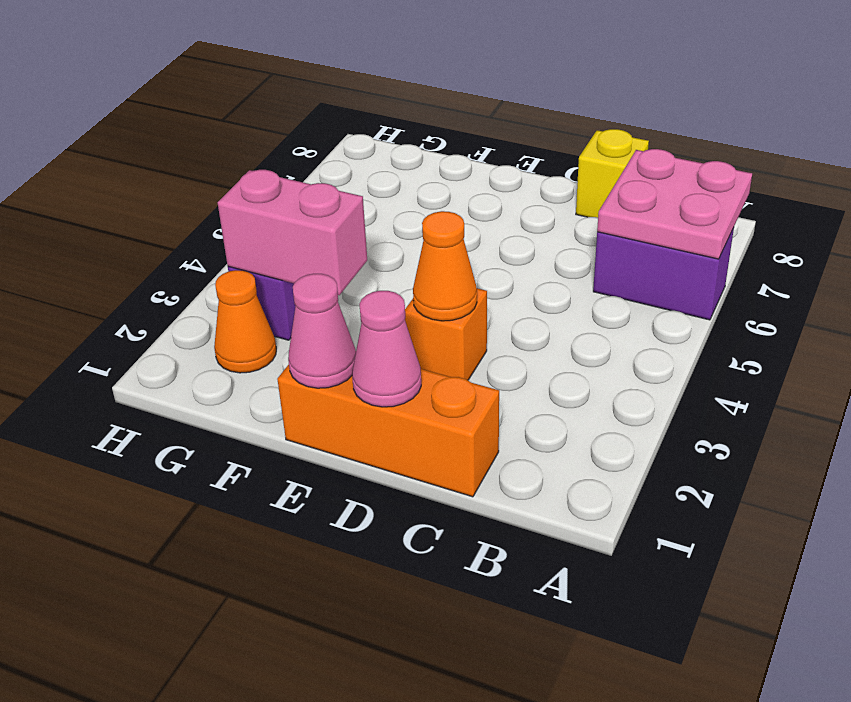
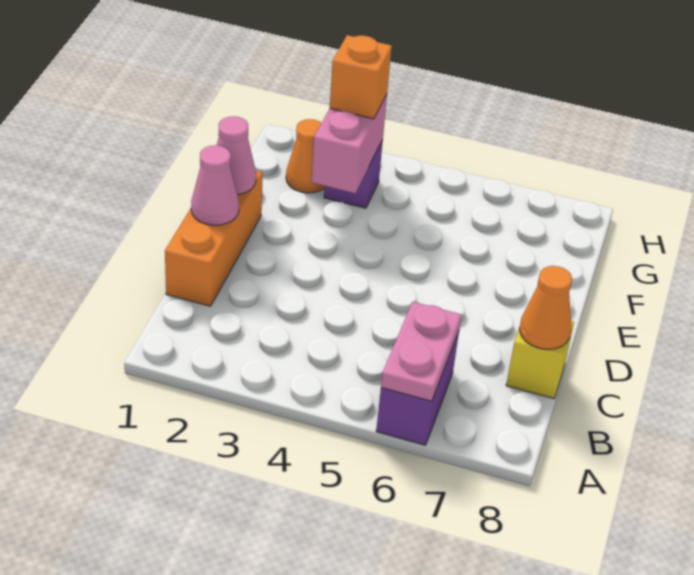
pink 2x2 plate [597,149,752,259] -> pink 1x2 plate [381,302,462,401]
orange 1x1 brick [405,288,487,380] -> orange 1x1 brick moved to [330,35,392,119]
orange 1x1 cone [413,211,477,321] -> orange 1x1 cone moved to [520,266,572,350]

